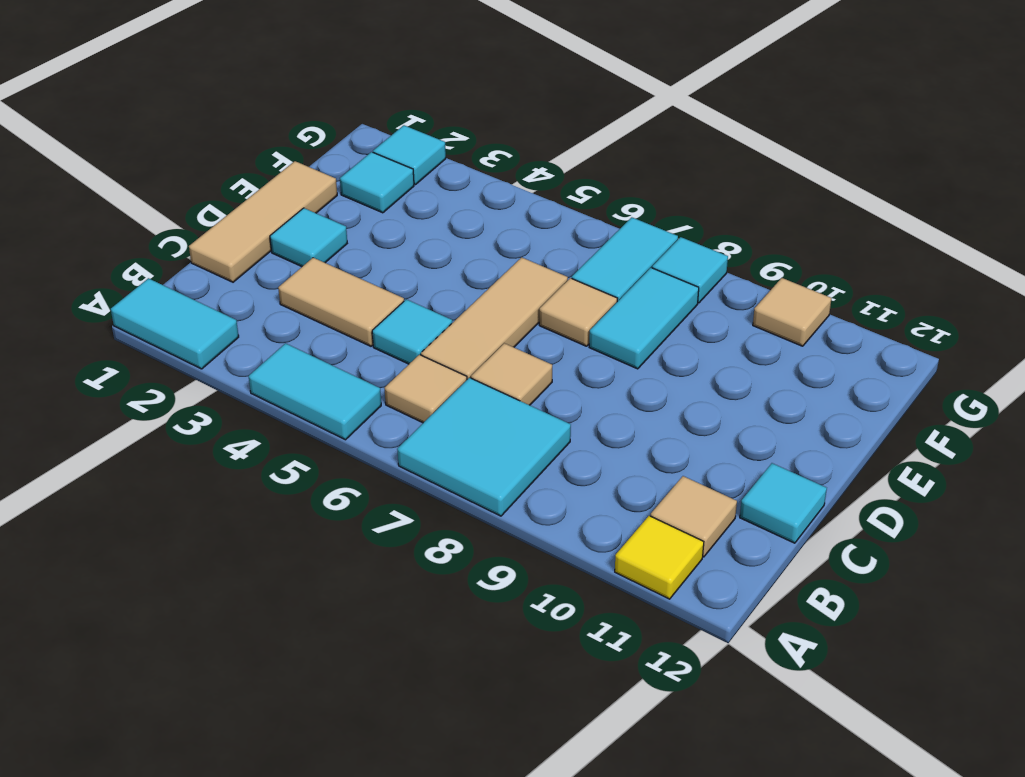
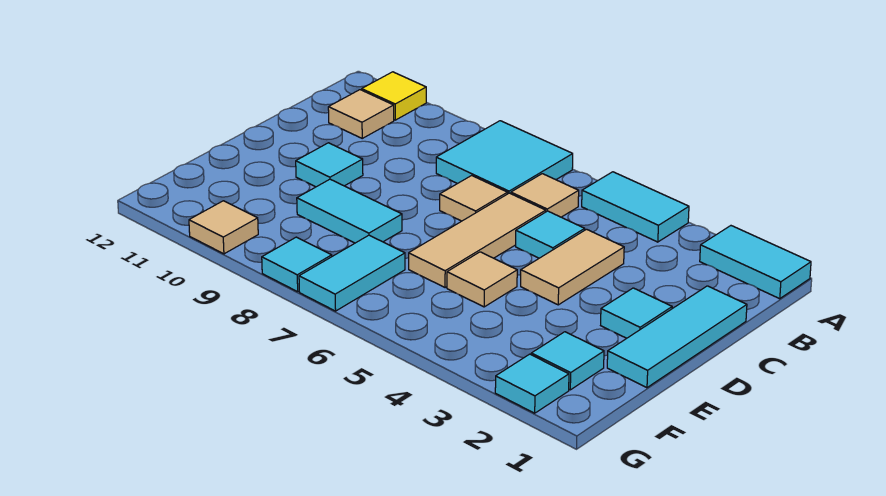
tan 1x3 tile [189,161,337,282] -> cyan 1x3 tile [607,286,747,388]
tan 1x2 tile [278,258,404,346] -> tan 1x2 tile turned to [521,229,624,305]
cyan 1x1 tile [740,463,827,543] -> cyan 1x1 tile moved to [296,143,363,187]
tan 1x1 tile [539,278,618,346] -> tan 1x1 tile moved to [447,252,517,307]
cyan 1x2 tile [589,268,699,369] -> cyan 1x2 tile turned to [297,179,402,243]

